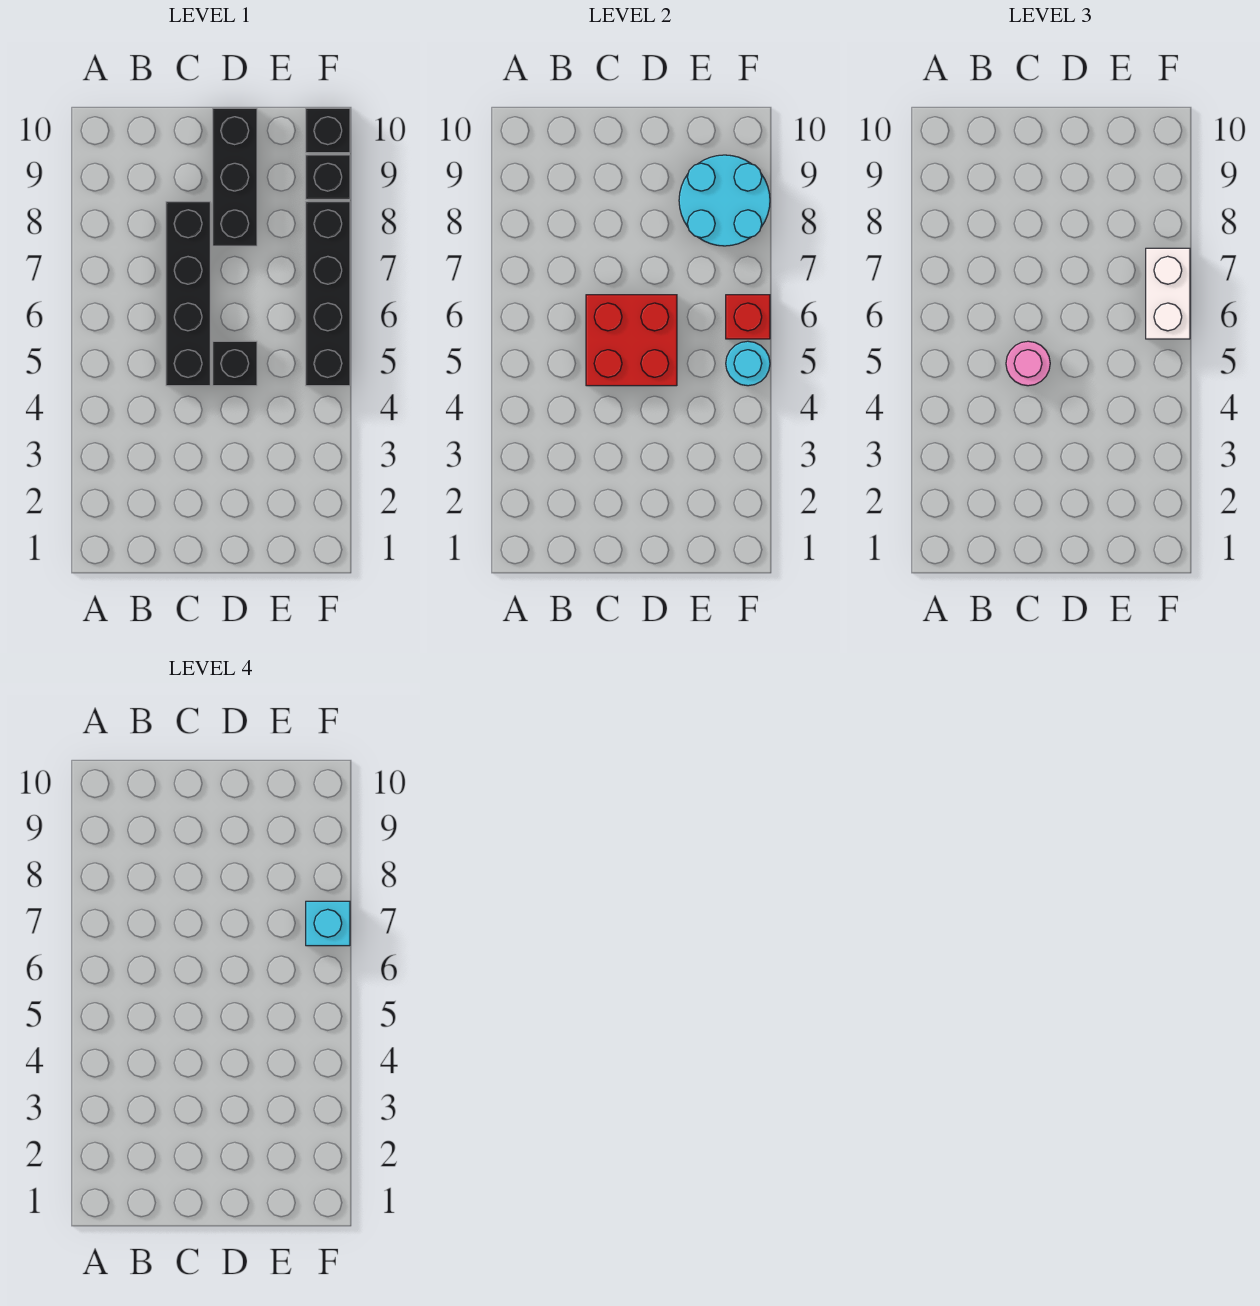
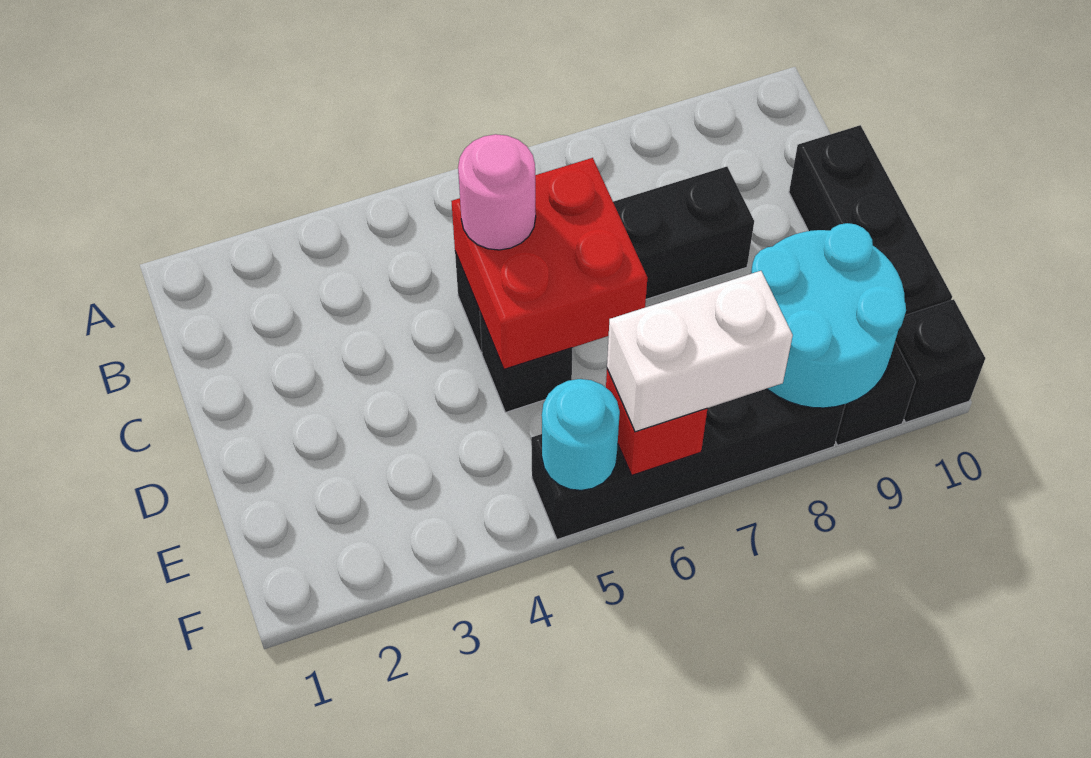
black 1x3 brick [213,108,257,246] -> black 1x3 brick turned to [789,125,952,315]
cyan 1x1 brick [306,901,350,946] -> none

